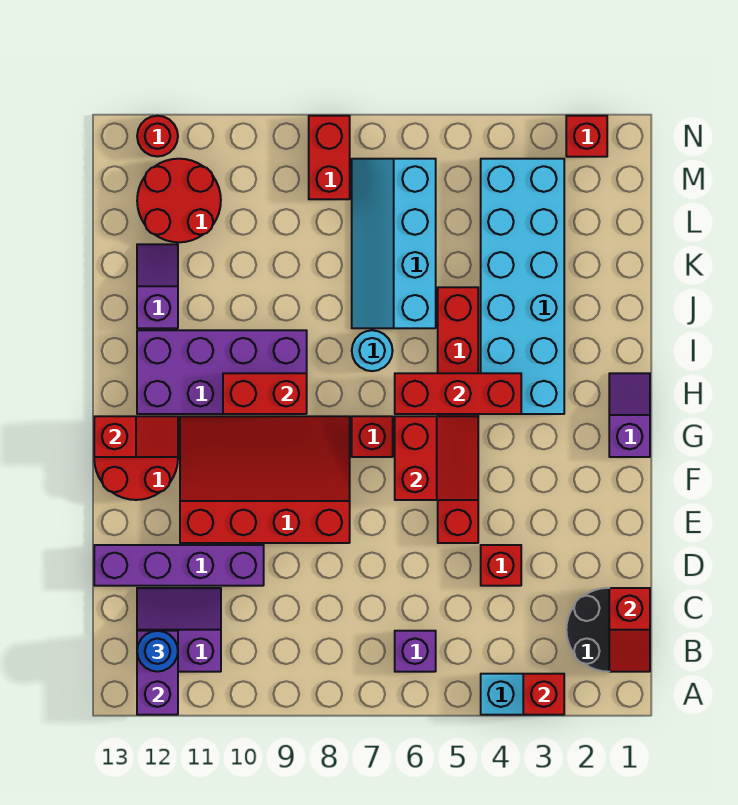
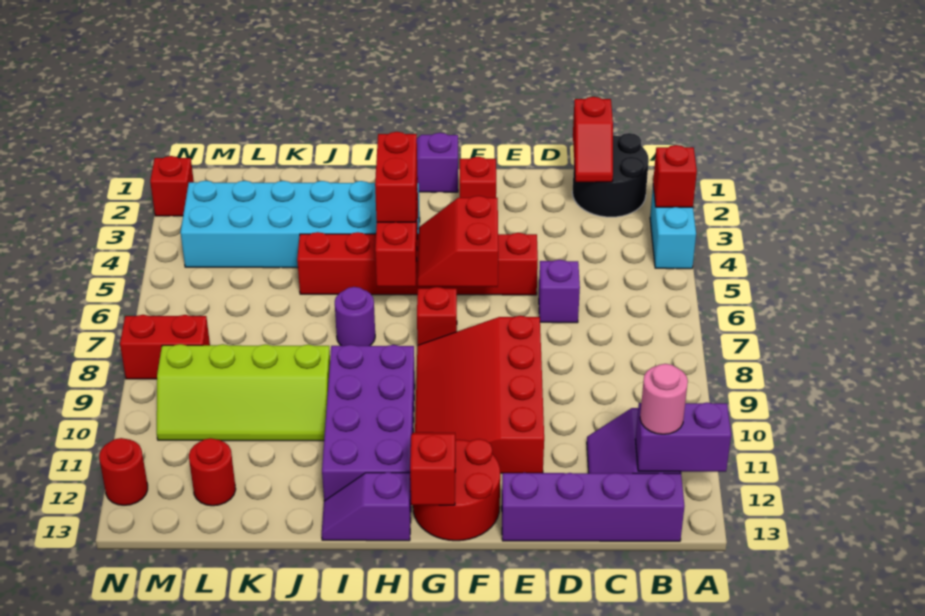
red 1x2 slope [609,588,650,672] -> red 1x2 slope turned to [573,97,613,182]
purple 1x1 brick [395,631,436,672] -> purple 1x1 brick moved to [539,260,580,323]
blue 1x1 round brick [137,631,178,672] -> pink 1x1 round brick [640,364,688,434]
red 1x1 brick [481,545,521,586] -> red 1x1 brick moved to [460,157,496,198]
purple 1x4 brick [94,545,264,586] -> purple 1x4 brick turned to [502,473,684,541]
red 2x2 slope [395,416,478,500] -> red 2x2 slope turned to [418,196,498,287]
red 1x2 brick [223,373,307,414] -> red 1x2 brick moved to [375,132,417,222]
cyan 1x1 round brick [352,330,393,371] -> purple 1x1 round brick [335,287,375,346]
cyan 2x4 slope [352,159,436,328] -> none
none -> lime 2x4 slope [157,344,330,441]
purple 1x2 slope [137,244,178,328] -> purple 1x2 slope moved to [322,472,411,541]
red 2x2 round brick [137,159,221,242] -> red 1x1 round brick [189,438,236,506]

